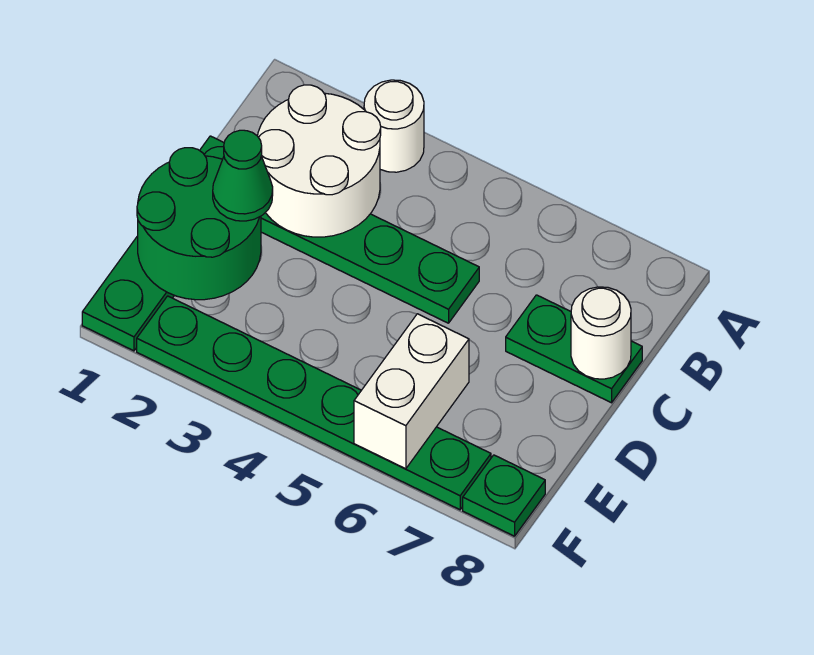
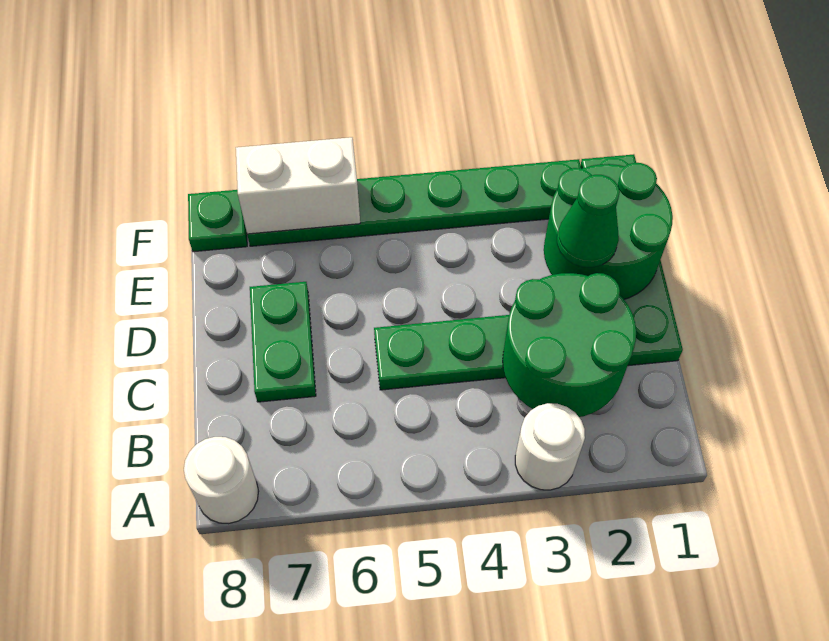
white 2x2 round brick [258,85,381,237] -> green 2x2 round brick [503,273,636,417]
green 1x2 plate [506,295,642,403] -> green 1x2 plate turned to [250,282,316,402]
white 1x1 round brick [571,287,631,379] -> white 1x1 round brick moved to [184,437,259,524]
white 1x2 brick [354,314,469,469] -> white 1x2 brick turned to [236,137,360,234]

